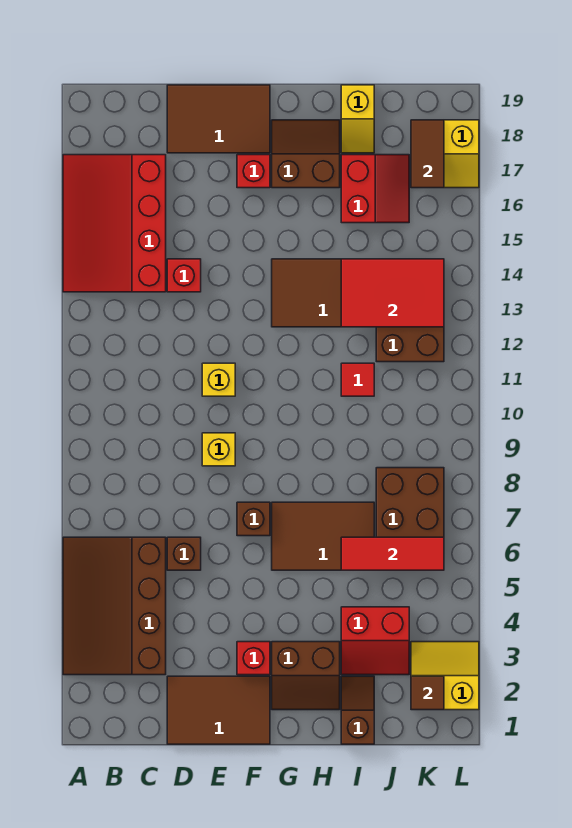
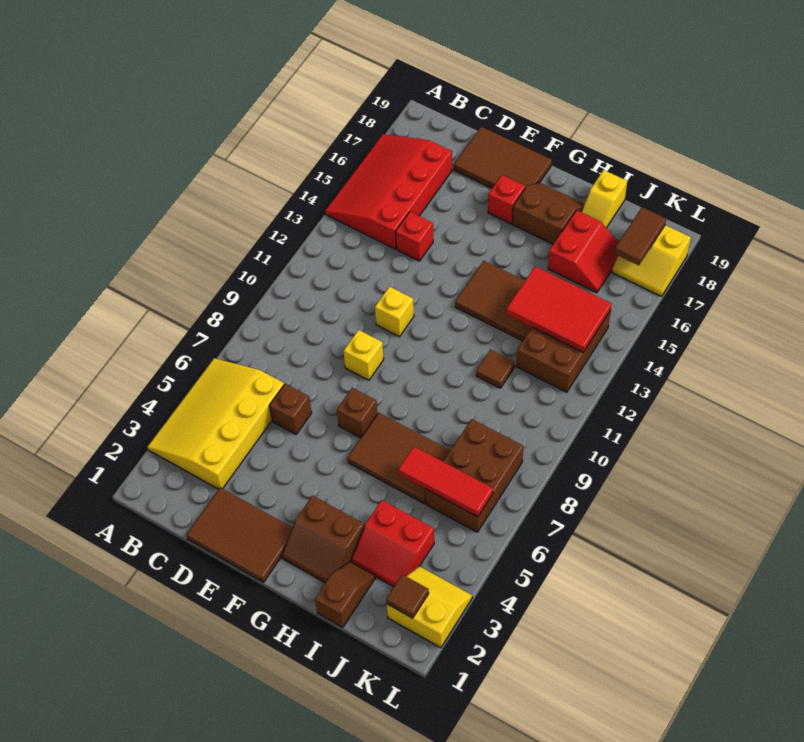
brown 3x4 slope [63,537,166,675] -> yellow 3x4 slope [147,358,284,489]
red 1x1 brick [237,642,270,675] -> none
red 1x1 tile [341,363,374,396] -> brown 1x1 tile [476,350,515,388]

